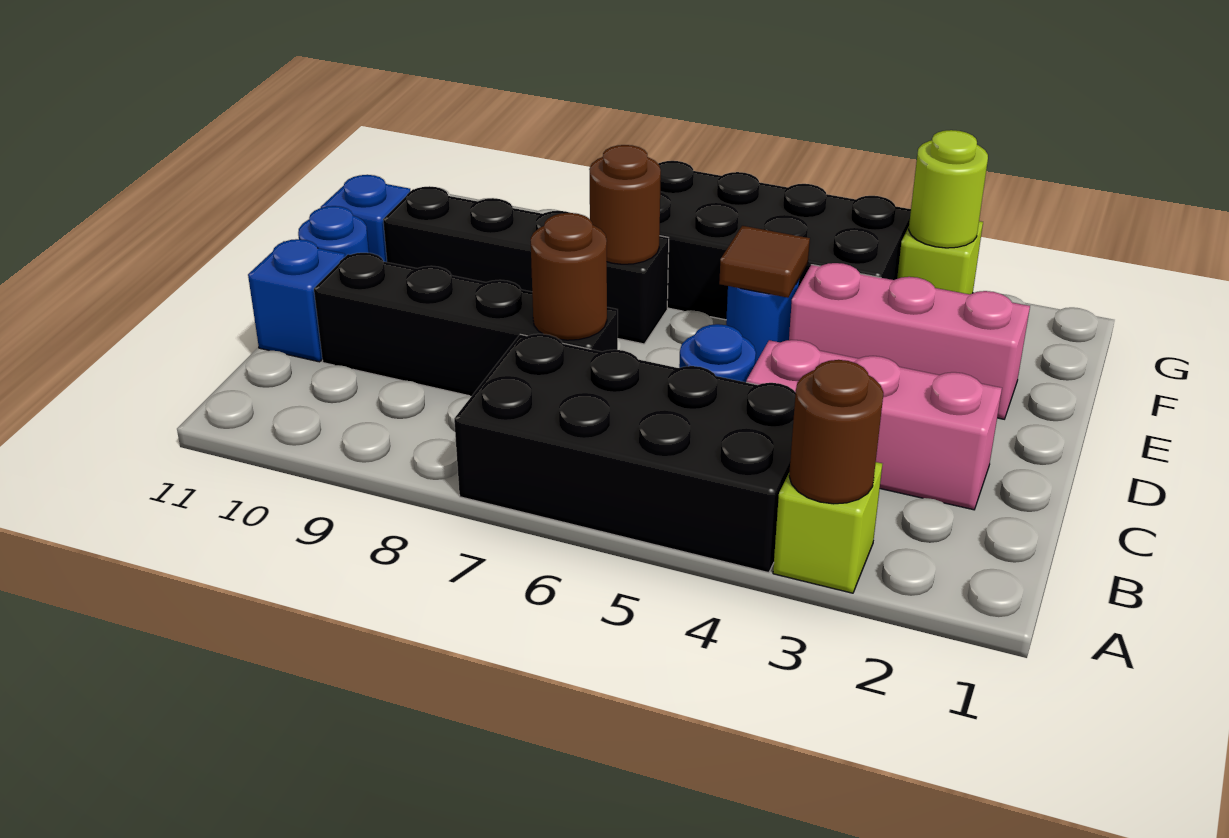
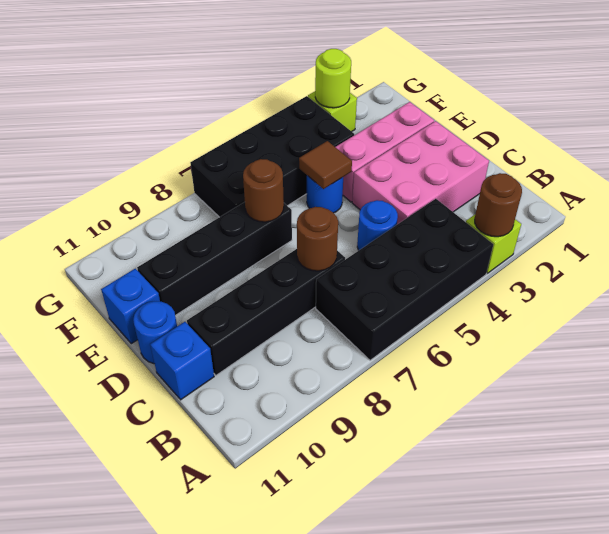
pink 1x3 brick [746,340,1002,510] -> pink 2x3 brick [352,121,489,224]

